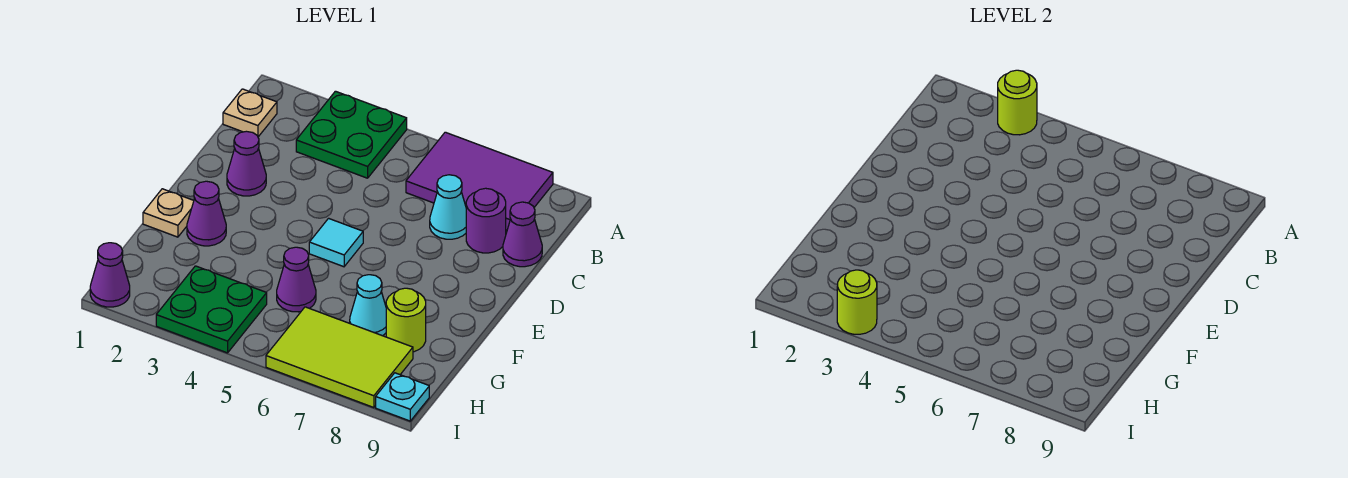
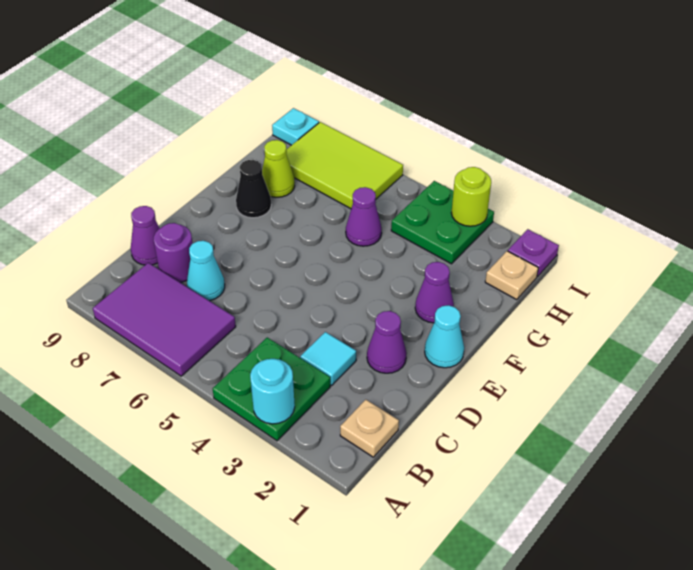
lime 1x1 round brick [998,70,1037,135] -> cyan 1x1 round brick [250,359,295,424]
cyan 1x1 tile [309,218,363,267] -> cyan 1x1 tile moved to [300,332,356,385]
tan 1x1 plate [143,189,194,237] -> tan 1x1 plate moved to [485,251,538,299]
none -> black 1x1 cone [236,160,271,218]
cyan 1x1 cone [350,275,386,336] -> cyan 1x1 cone moved to [425,305,464,368]
lime 1x1 round brick [386,288,426,352] -> lime 1x1 cone [262,140,295,197]
purple 1x1 cone [90,243,130,307] -> purple 1x1 plate [508,229,559,276]

